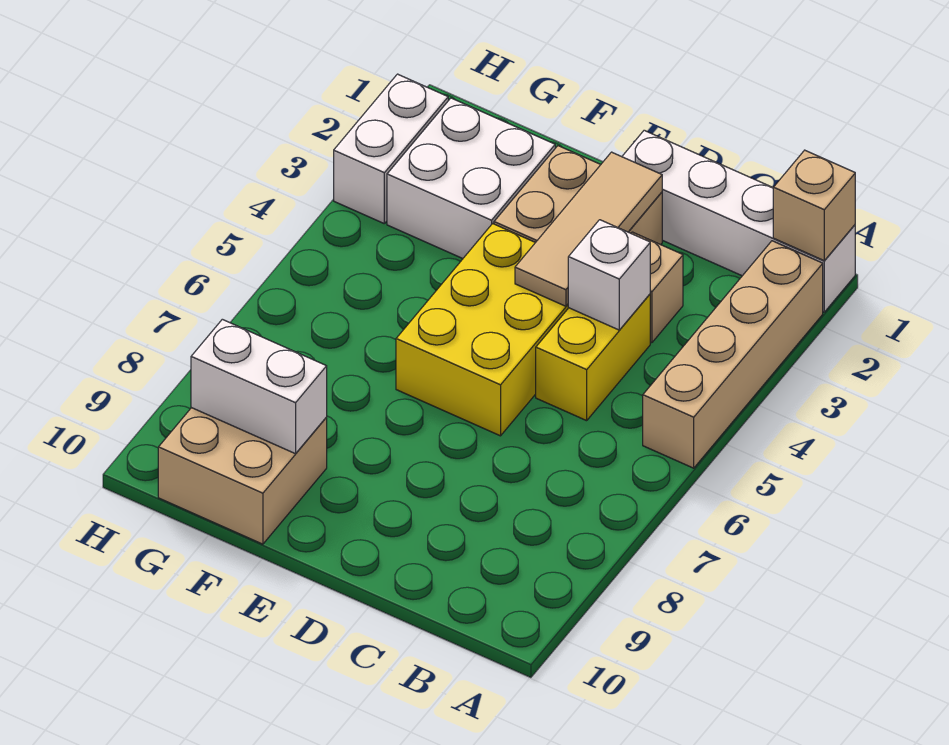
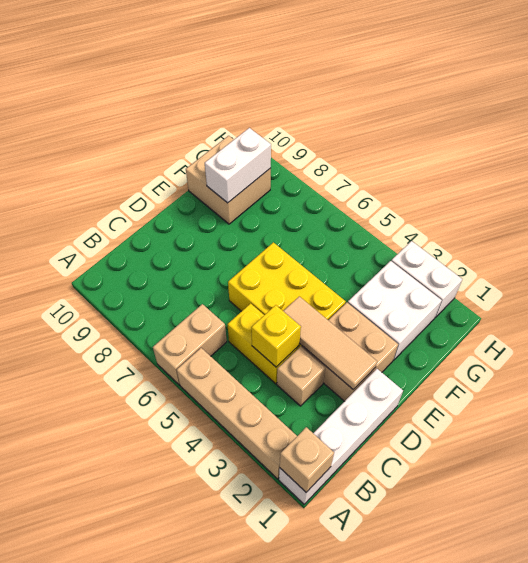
none -> tan 1x2 brick [153,304,227,385]
white 1x1 brick [568,220,650,330] -> yellow 1x1 brick [251,305,301,367]

